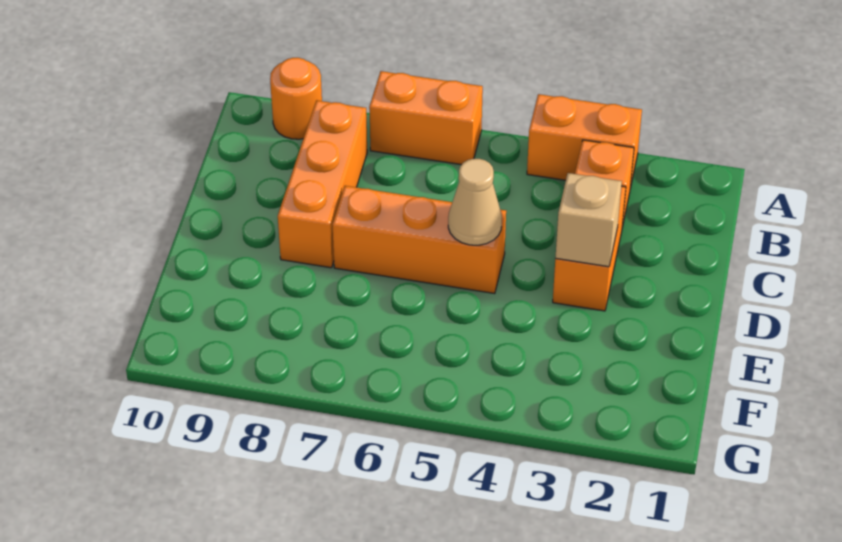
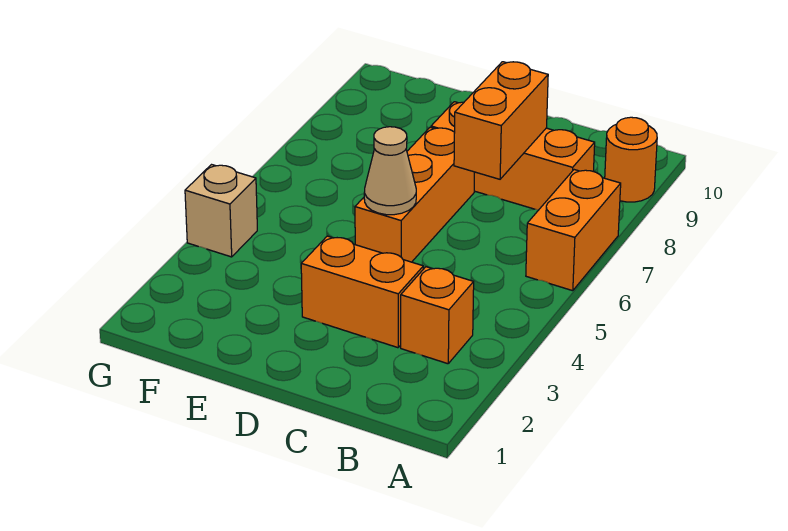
orange 1x2 brick [527,94,642,189] -> orange 1x2 brick moved to [454,62,548,179]
tan 1x1 brick [555,173,622,267] -> tan 1x1 brick moved to [185,165,257,257]

